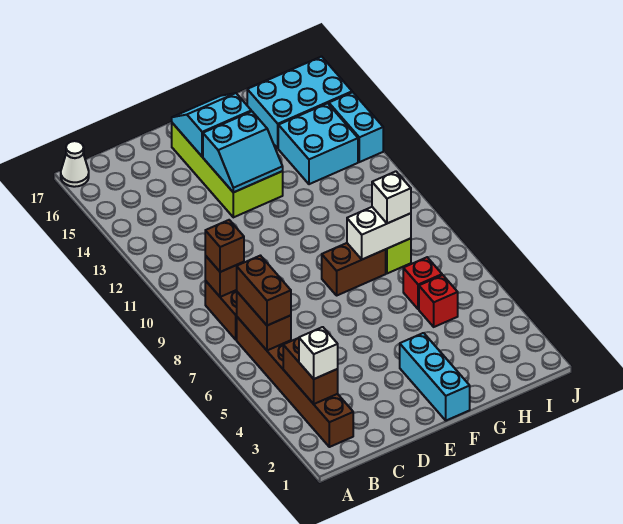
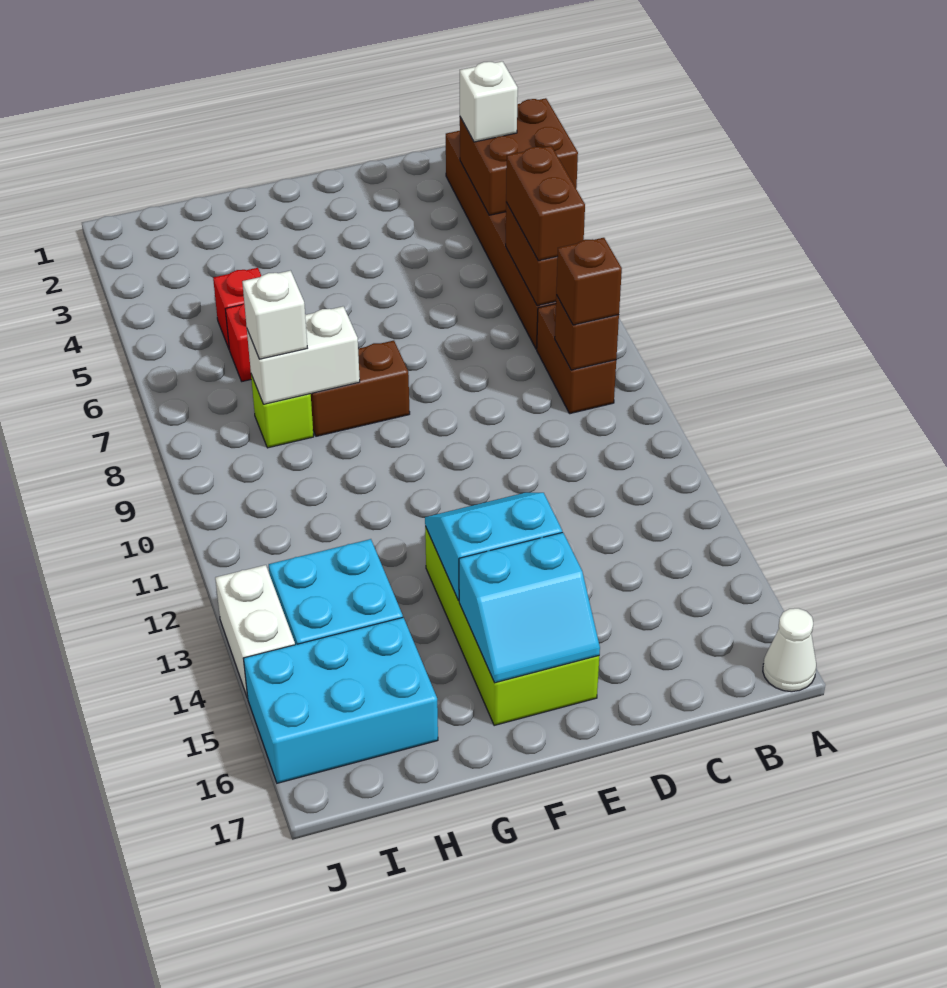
brown 1x2 brick [283,338,338,404] -> brown 2x2 brick [460,98,578,215]
cyan 1x3 brick [400,333,470,421] -> none
cyan 1x2 brick [329,92,383,162] -> white 1x2 brick [215,565,295,698]

